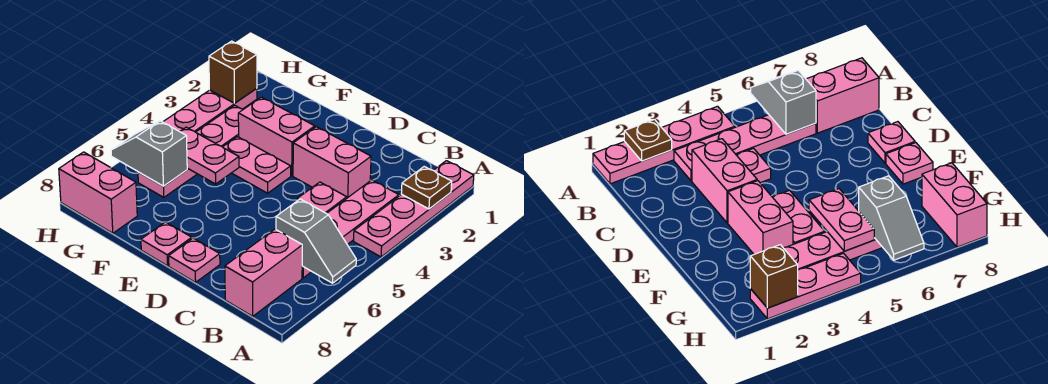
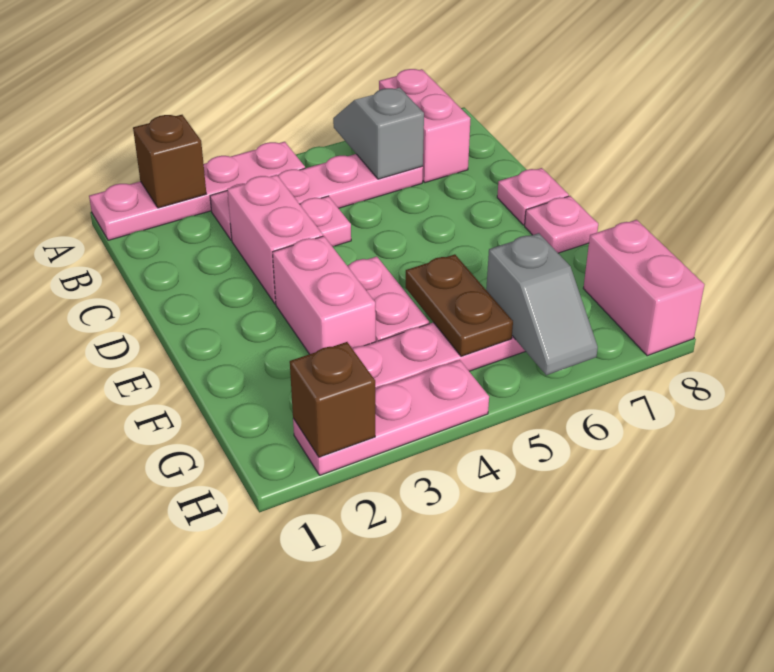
brown 1x1 plate [401,167,452,209] -> brown 1x1 brick [133,115,206,208]
pink 1x2 brick [225,229,302,316] -> pink 1x2 brick turned to [379,69,471,183]
pink 1x2 plate [180,127,239,184] -> brown 1x2 plate [406,254,513,356]

